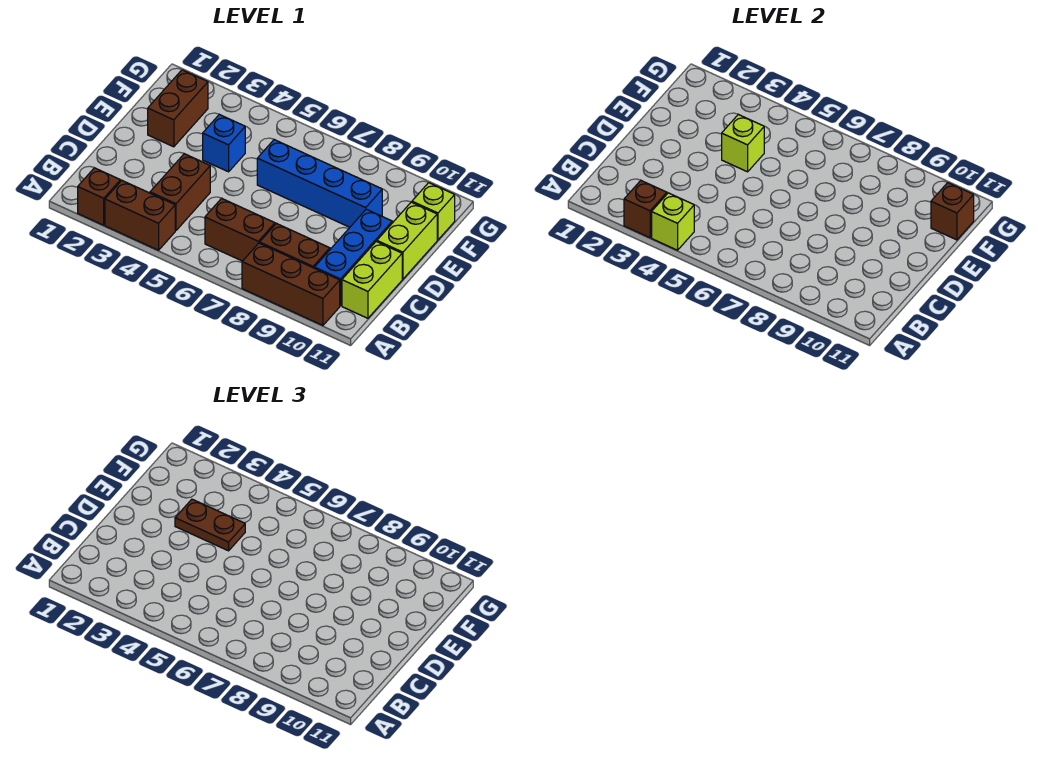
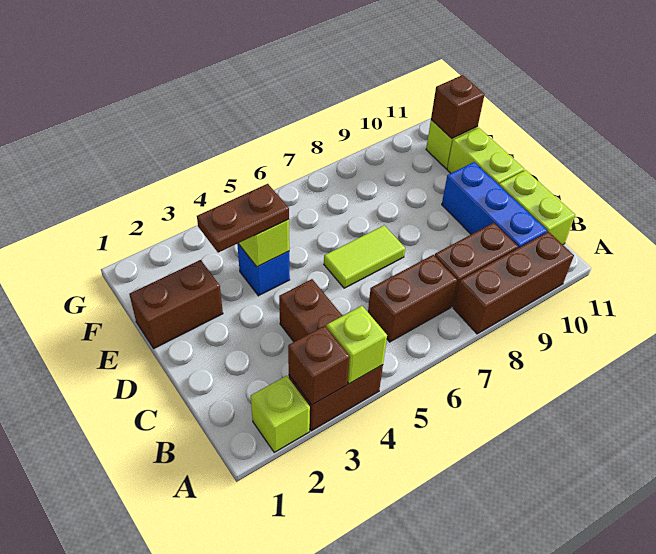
brown 1x1 brick [78,168,120,225] -> lime 1x1 brick [251,376,310,452]
none -> lime 1x2 tile [324,225,405,288]
brown 1x2 brick [148,70,208,147] -> brown 1x2 brick turned to [129,260,223,348]
blue 1x4 brick [257,140,382,227] -> none

